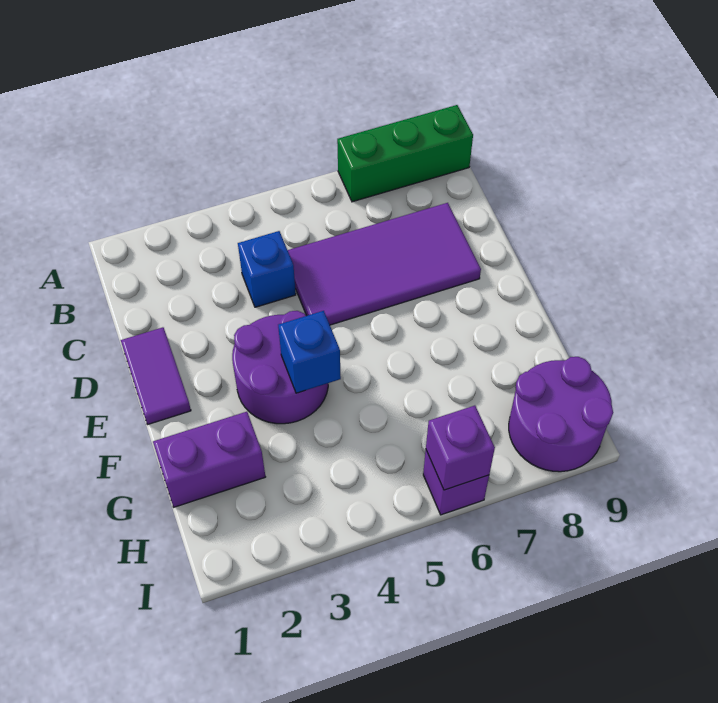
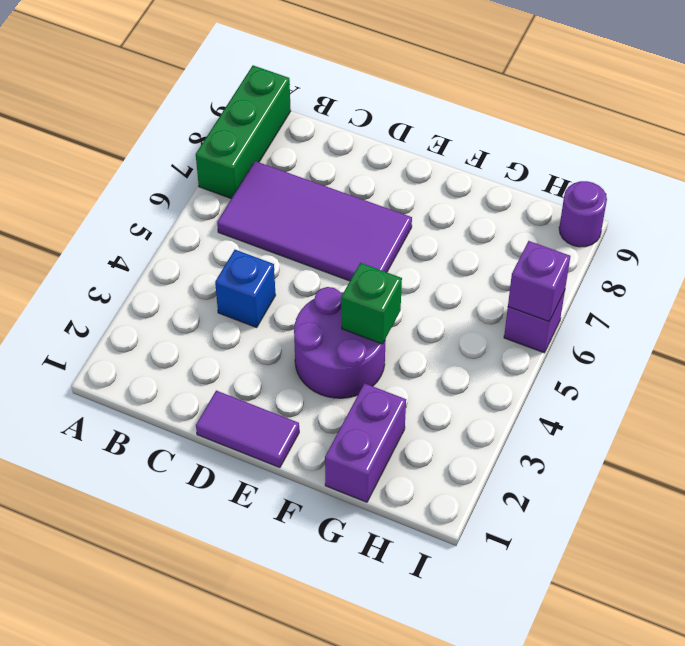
purple 2x4 tile [288,203,481,325] -> purple 2x4 tile turned to [217,161,412,281]
blue 1x1 brick [278,311,341,393] -> green 1x1 brick [341,263,402,344]
purple 2x2 round brick [509,357,613,472] -> purple 1x1 round brick [559,181,607,247]

